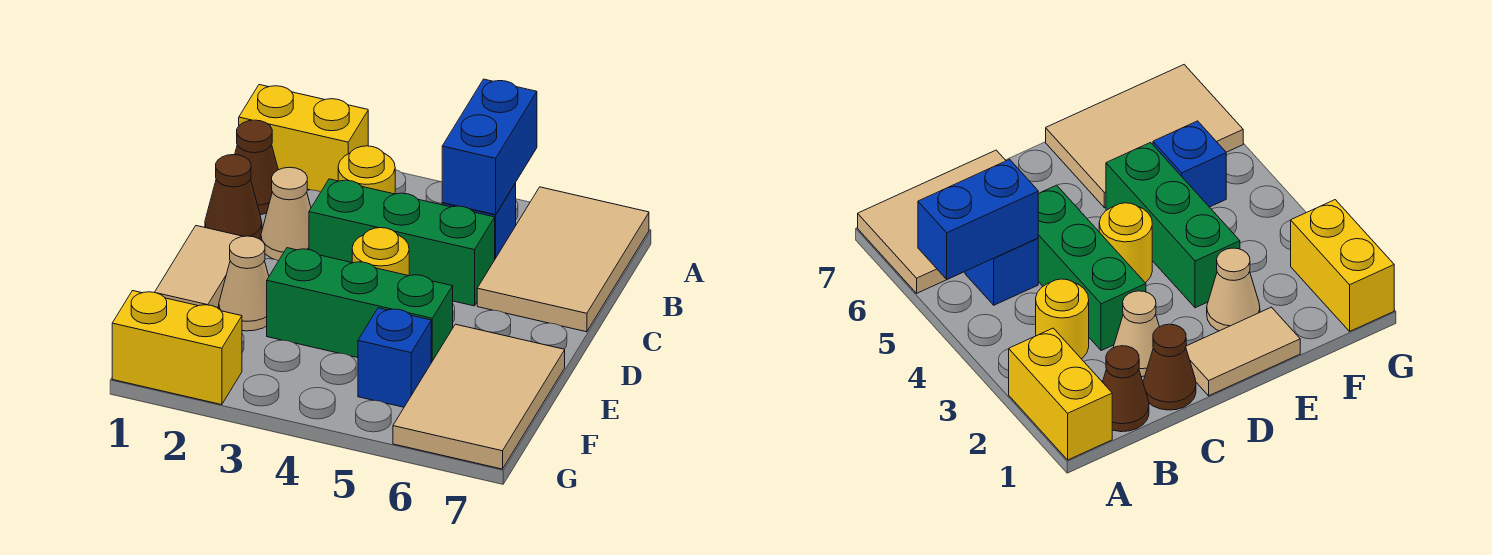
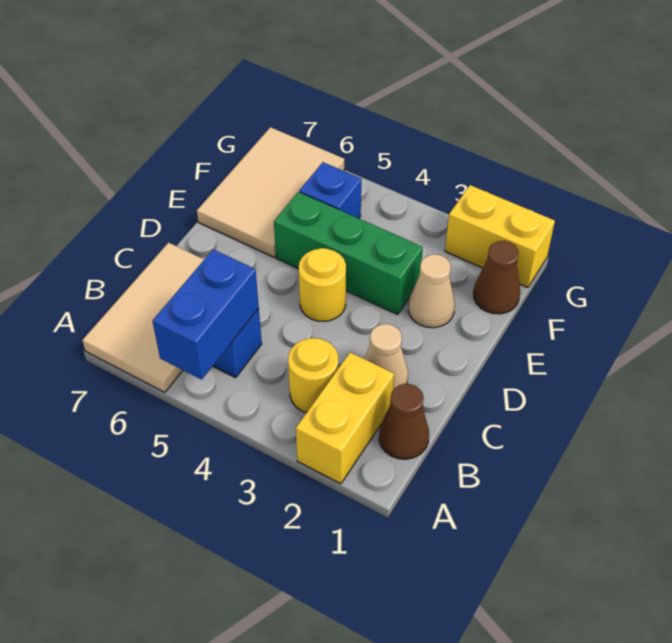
yellow 1x2 brick [239,85,368,192] -> yellow 1x2 brick turned to [296,352,394,484]
brown 1x1 cone [205,155,262,239] -> brown 1x1 cone moved to [474,241,520,314]
green 1x3 brick [309,179,495,306] -> none
tan 1x2 tile [155,226,244,307] -> none

